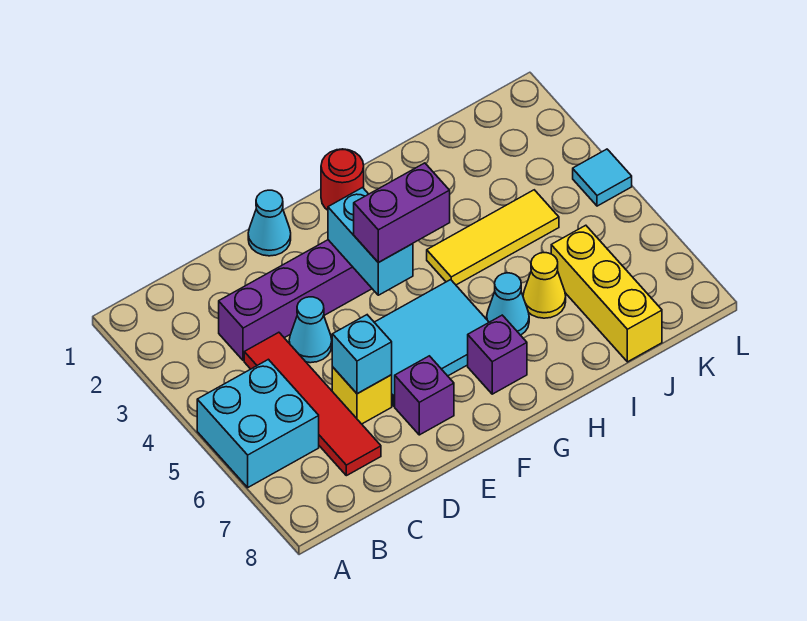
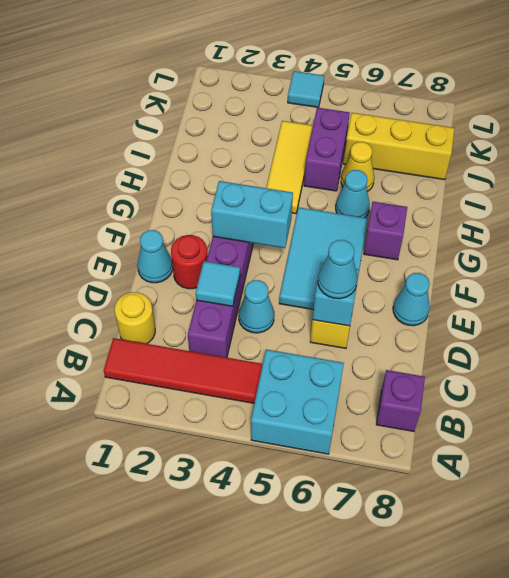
none -> yellow 1x1 round brick [114,292,155,344]
red 1x4 tile [244,332,381,476] -> red 1x4 tile moved to [104,338,263,403]
none -> cyan 1x1 tile [196,261,240,306]
none -> cyan 1x1 cone [318,240,357,299]
purple 1x1 brick [395,356,454,435] -> purple 1x1 brick moved to [376,370,425,432]
none -> cyan 1x1 cone [393,273,430,326]
purple 1x2 brick [354,163,450,263] -> purple 1x2 brick moved to [304,108,350,191]
red 1x1 round brick [321,149,364,210] -> red 1x1 round brick moved to [171,235,208,289]

